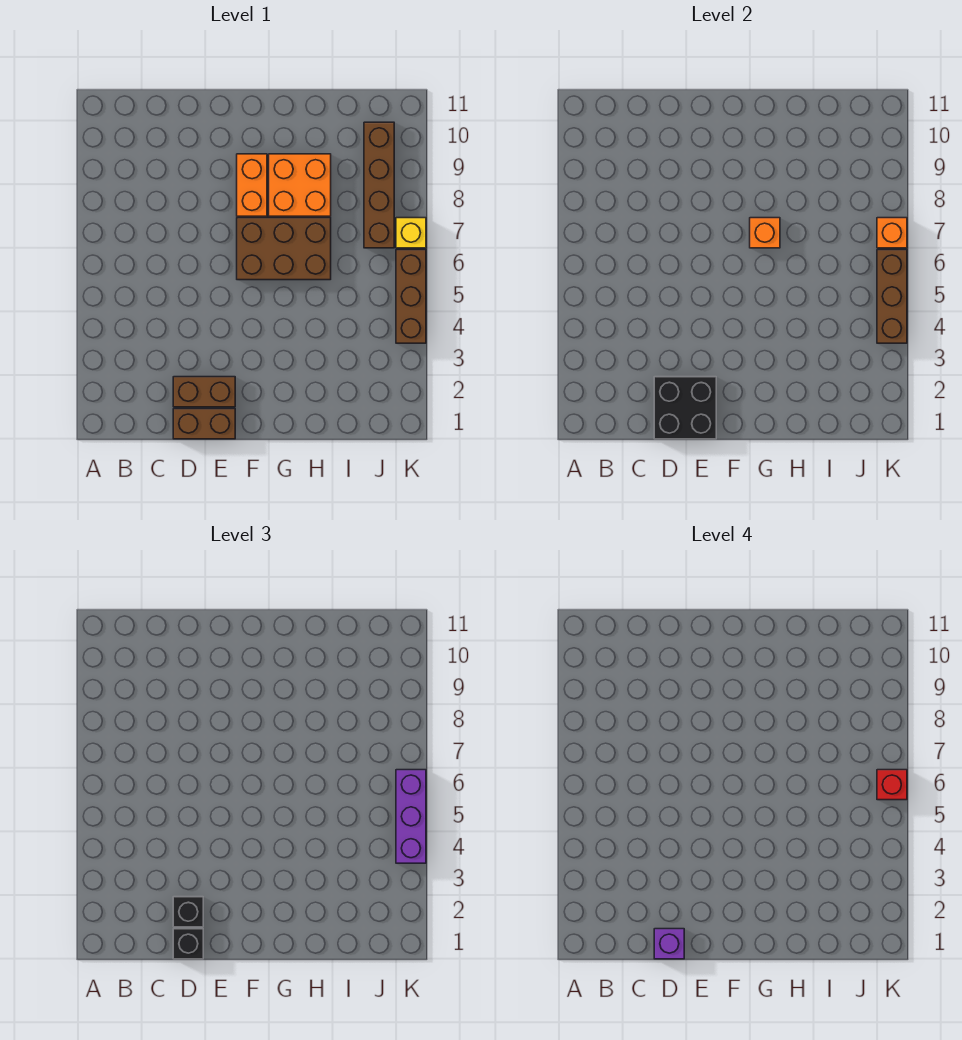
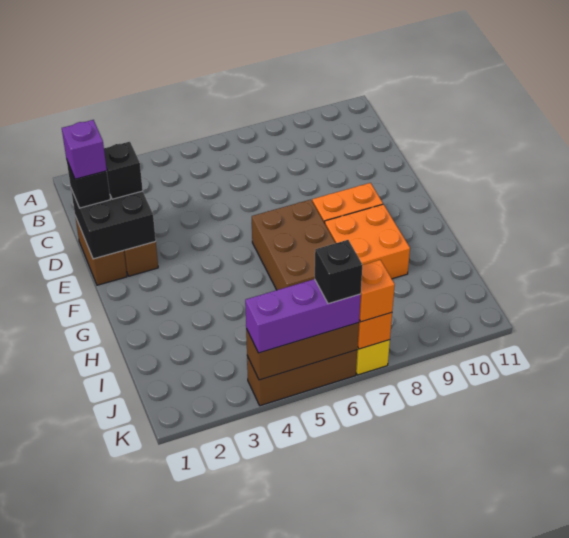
orange 1x1 brick [750,218,780,248] -> orange 1x1 brick moved to [359,260,395,322]
brown 1x4 brick [364,122,394,248] -> none
red 1x1 brick [877,770,907,800] -> black 1x1 brick [315,240,362,304]

